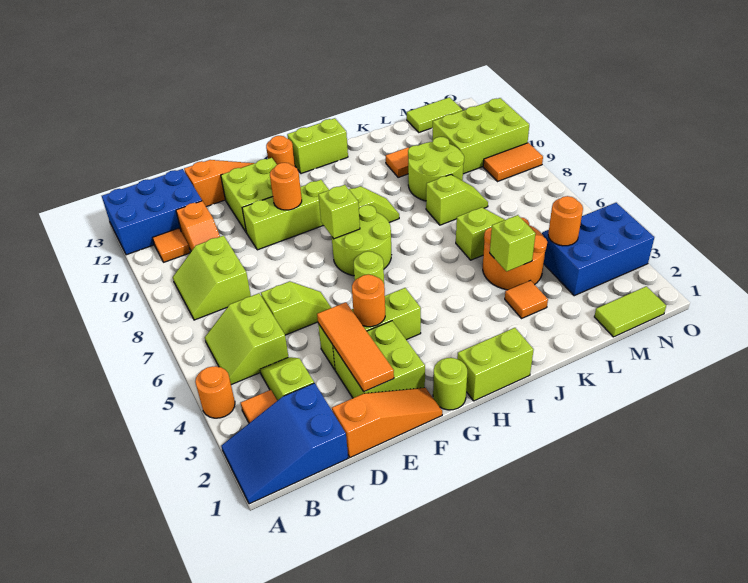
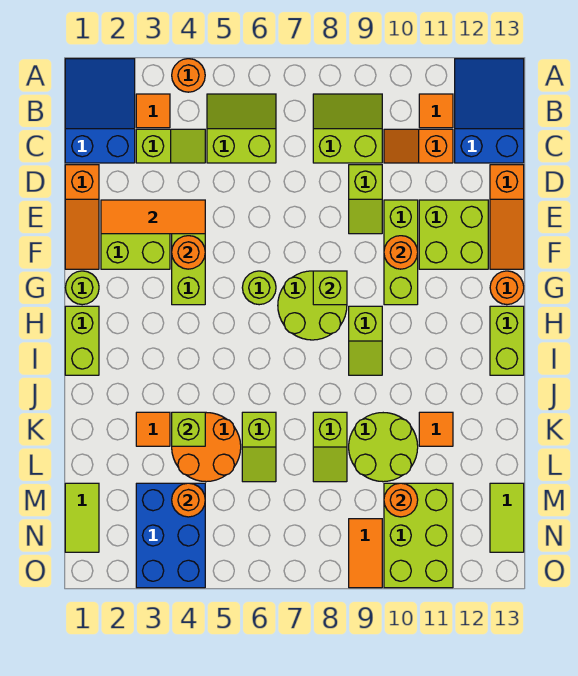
blue 2x3 brick [102,169,202,255] -> blue 2x3 slope [455,59,524,163]
lime 1x2 slope [261,281,331,335] -> lime 1x2 slope moved to [349,165,382,234]
none -> orange 1x1 round brick [384,483,418,517]

